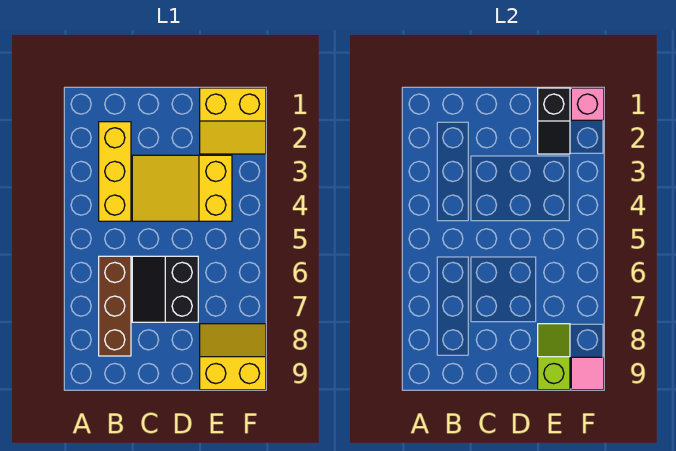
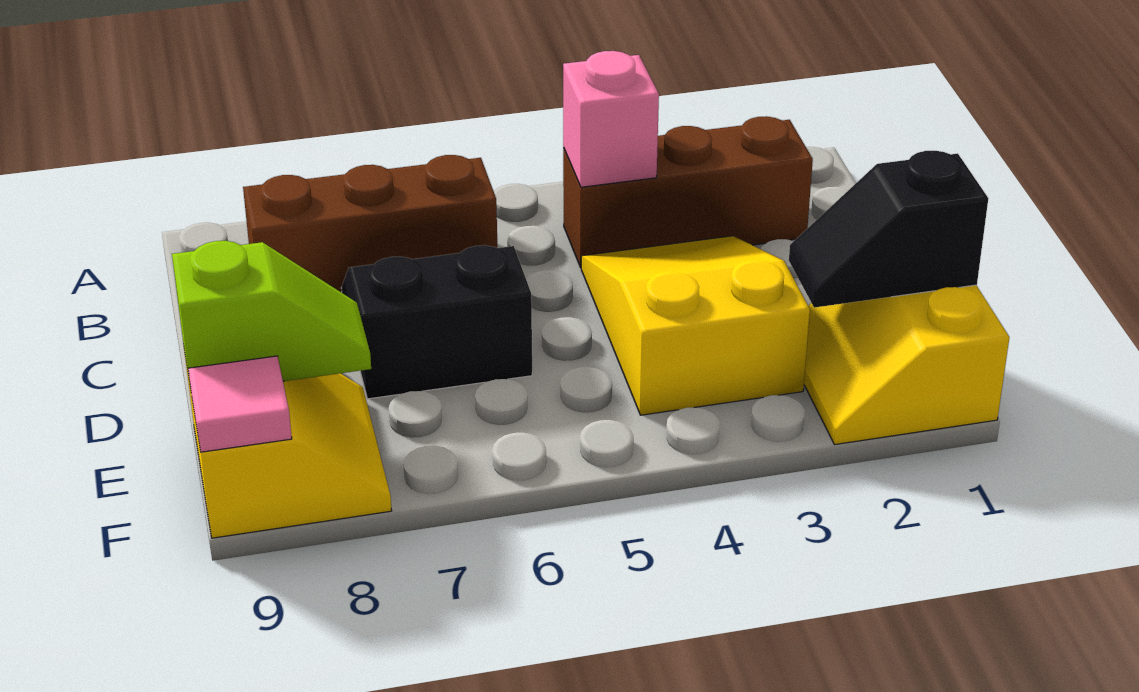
yellow 1x3 brick [99,122,131,221] -> brown 1x3 brick [563,116,813,268]
pink 1x1 brick [571,88,604,120] -> pink 1x1 brick moved to [563,51,659,187]

